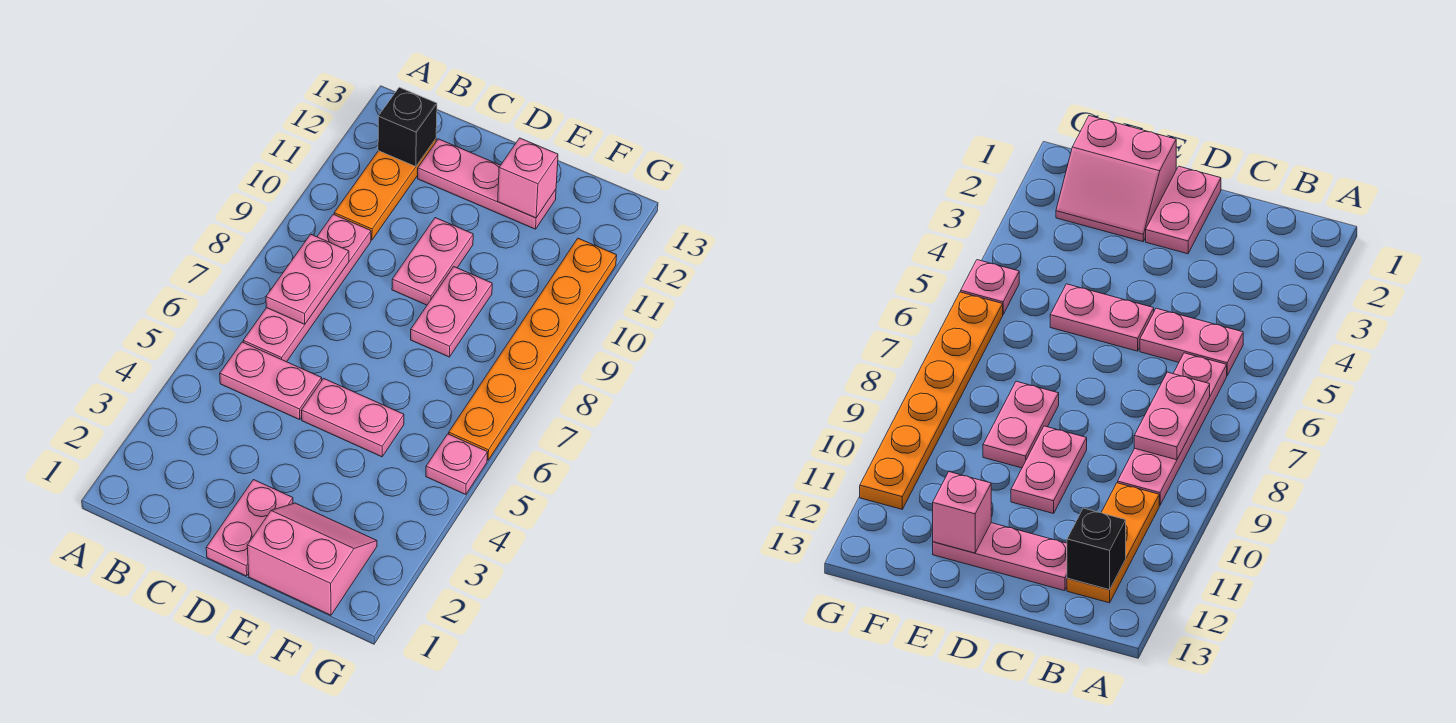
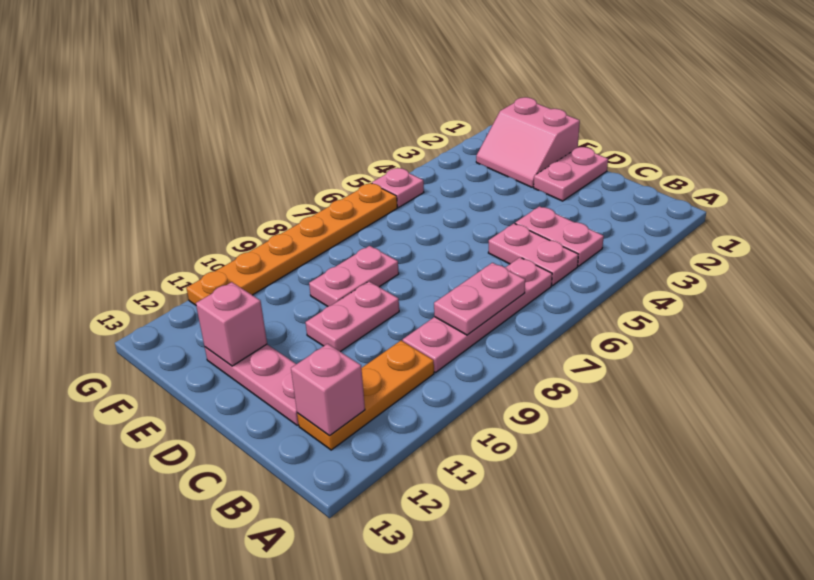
black 1x1 brick [378,87,437,167] -> pink 1x1 brick [291,344,365,436]
pink 1x2 plate [301,378,404,457] -> pink 1x2 plate moved to [515,206,604,266]

